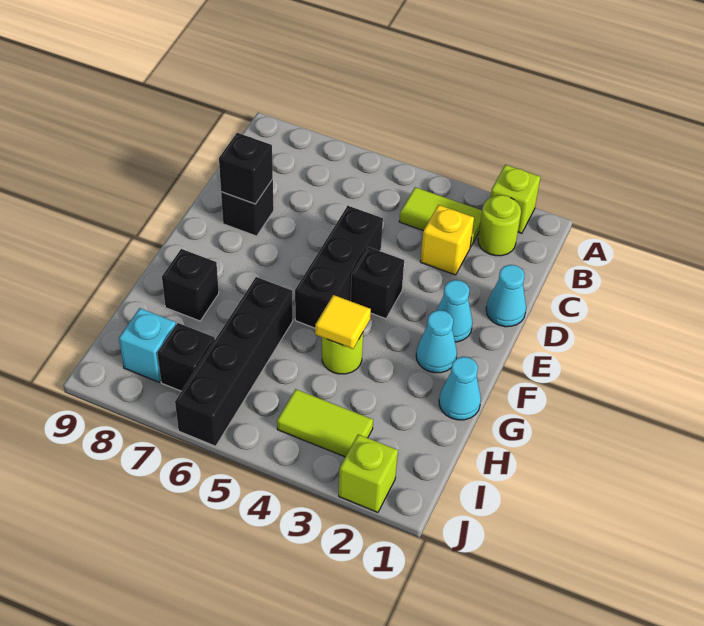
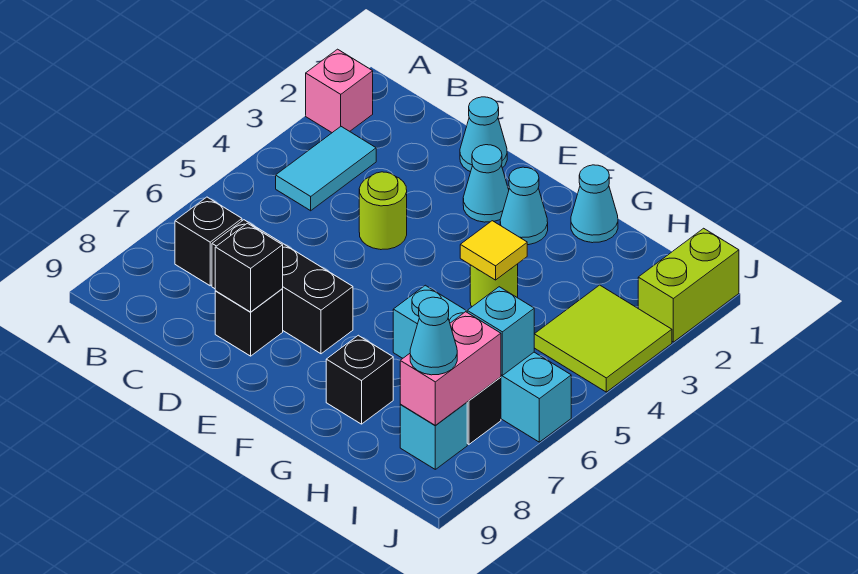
lime 1x1 brick [490,165,540,233] -> pink 1x1 brick [306,49,373,133]
lime 1x1 round brick [478,195,521,256] -> lime 1x1 round brick moved to [359,172,407,250]
lime 1x2 tile [399,187,482,247] -> cyan 1x2 tile [276,127,376,211]
yellow 1x1 brick [420,205,474,275] -> none
black 1x3 brick [295,206,383,328] -> black 1x3 brick moved to [212,220,353,354]
black 1x1 brick [351,247,404,319] -> black 1x1 brick moved to [175,197,242,286]
black 1x4 brick [175,277,293,446] -> cyan 1x4 brick [393,285,571,442]
lime 1x2 tile [277,389,373,457] -> lime 2x2 tile [534,285,672,392]
none -> cyan 1x1 brick [467,287,534,375]
none -> pink 1x2 brick [400,312,501,425]
none -> cyan 1x1 cone [410,297,457,375]
lime 1x1 brick [339,434,398,512] -> lime 1x2 brick [638,228,739,342]

